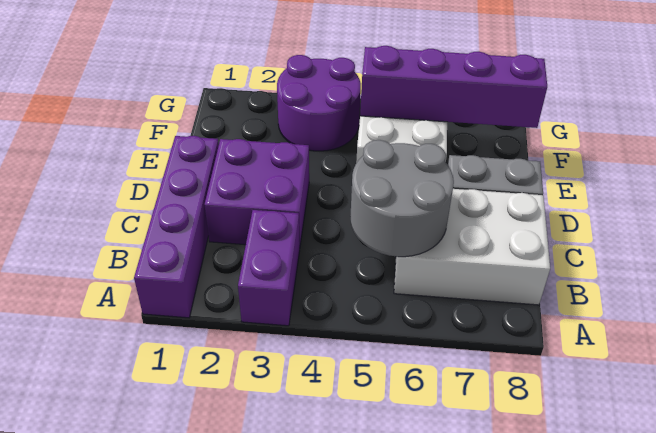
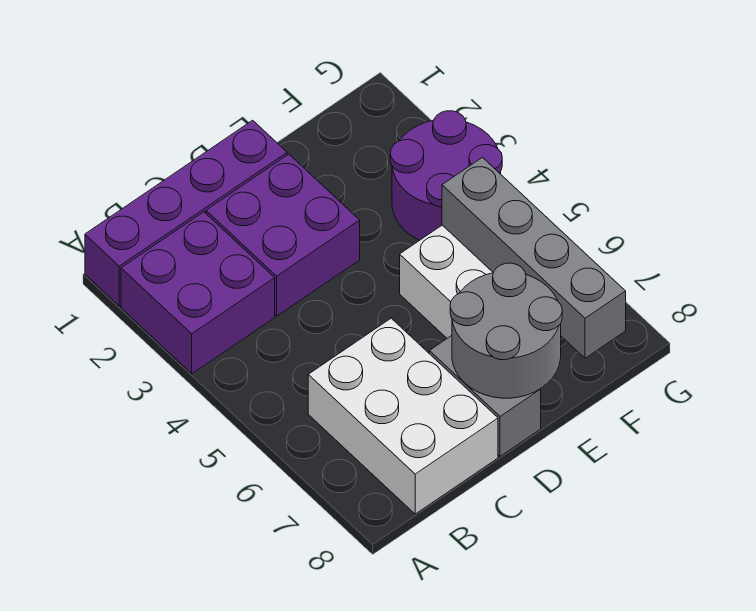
purple 1x2 brick [238,210,300,326] -> purple 2x2 brick [121,212,275,374]
grey 2x2 round brick [350,140,454,257] -> grey 2x2 round brick moved to [450,263,562,398]
purple 1x4 brick [360,46,547,128] -> grey 1x4 brick [442,158,626,358]

